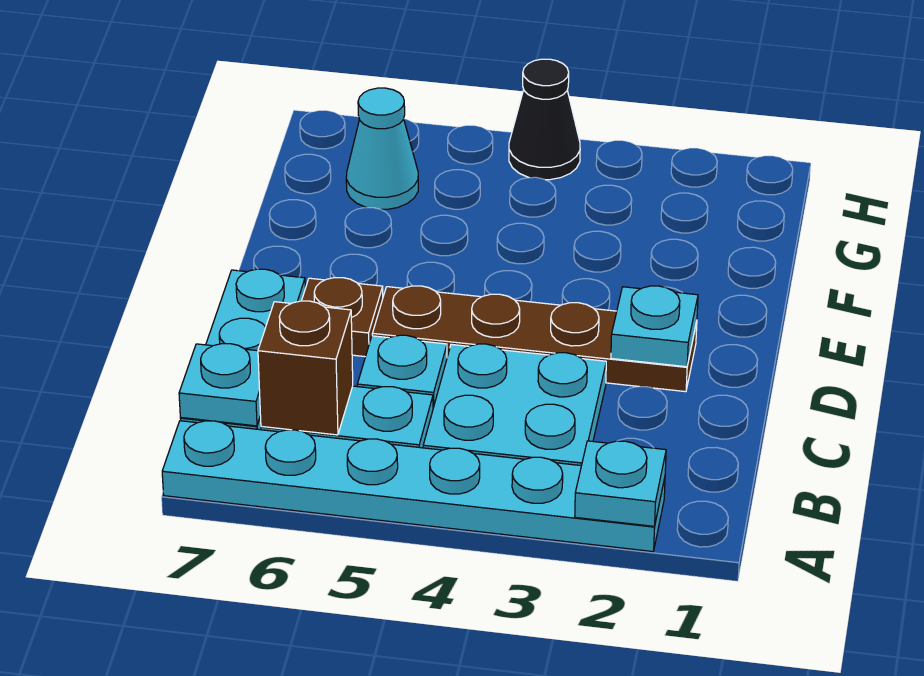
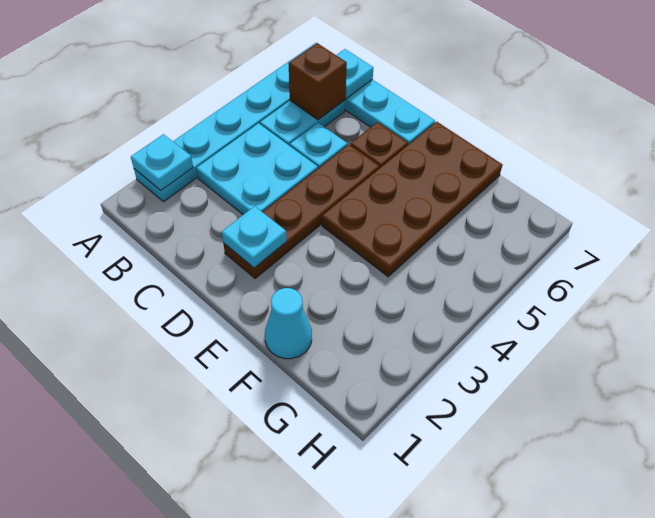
none -> brown 2x4 plate [322,122,503,277]
cyan 1x1 cone [346,88,418,209] -> cyan 1x1 cone moved to [265,288,312,359]
black 1x1 cone [509,59,580,180] -> none

